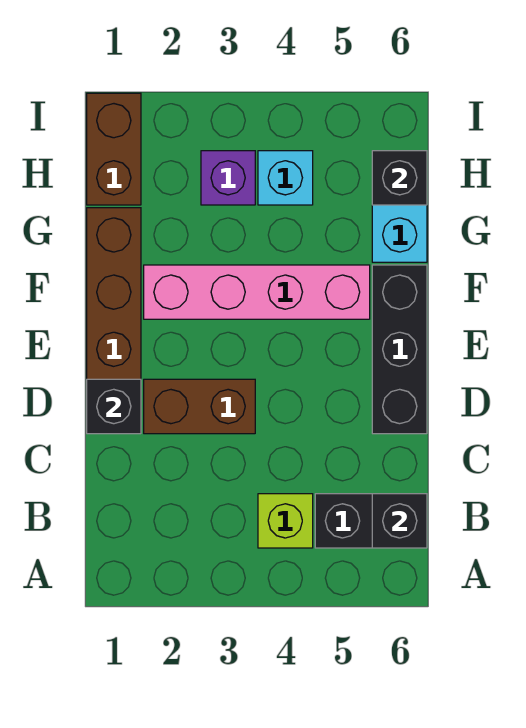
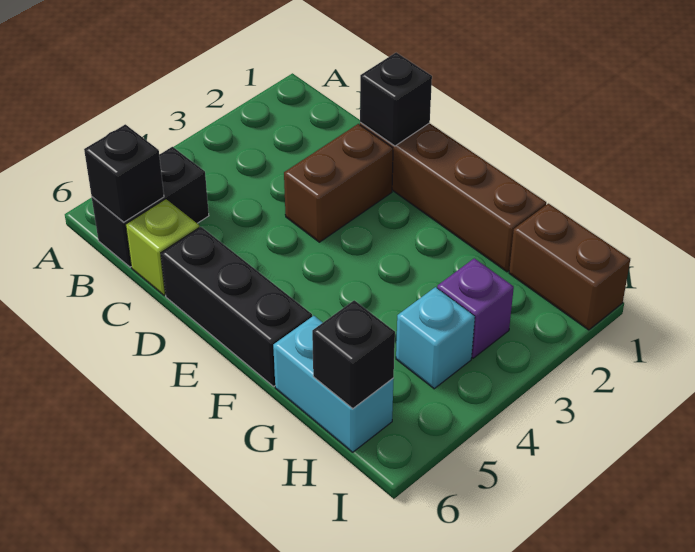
lime 1x1 brick [258,494,313,548] -> lime 1x1 brick moved to [126,199,199,295]
pink 1x4 brick [144,265,370,319] -> none

